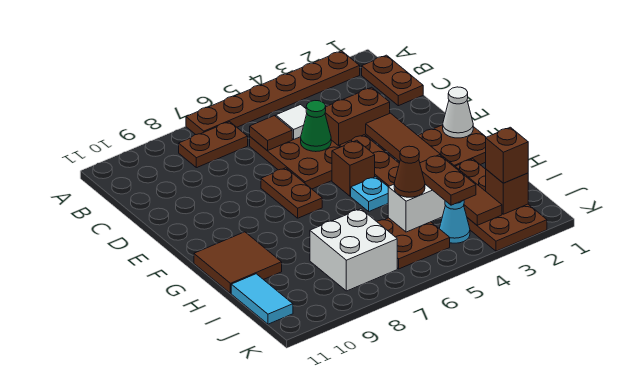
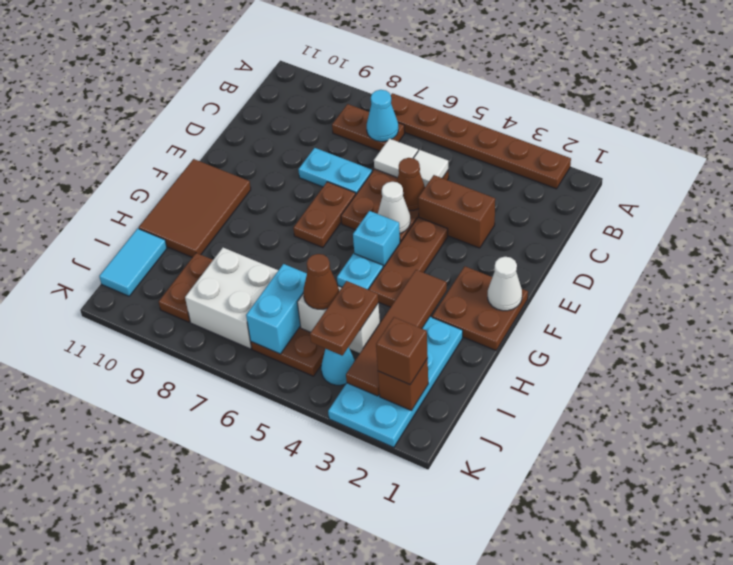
brown 1x2 plate [362,55,423,106] -> brown 1x2 plate moved to [159,253,213,322]
none -> cyan 1x1 cone [367,90,398,142]
brown 1x1 tile [250,116,292,151] -> white 1x1 tile [374,139,418,178]
green 1x1 cone [301,101,331,152] -> brown 1x1 cone [397,158,425,210]
none -> cyan 1x2 plate [298,148,372,194]
brown 1x6 tile [366,113,502,225] -> brown 1x4 tile [346,270,447,396]
none -> white 1x1 cone [378,182,410,233]
brown 1x1 brick [332,140,375,196] -> cyan 1x1 brick [353,211,400,267]
brown 2x2 tile [194,232,282,293] -> brown 2x3 tile [139,159,251,257]
brown 2x4 plate [455,159,547,251] -> cyan 2x4 plate [328,317,463,448]
none -> cyan 1x2 brick [246,264,307,354]

